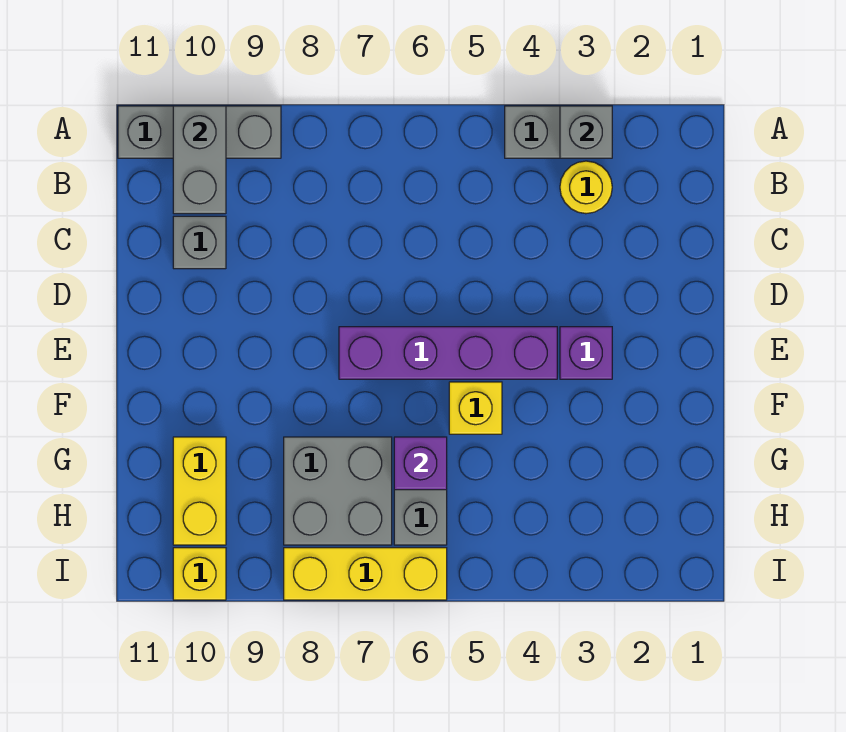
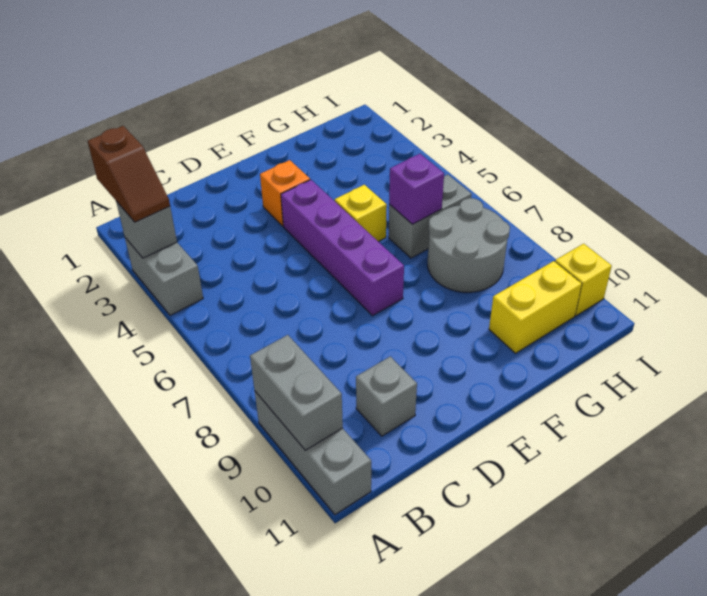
none -> brown 1x2 slope [88,126,170,222]
grey 1x2 brick [173,106,226,214] -> grey 1x2 brick turned to [250,335,343,450]
yellow 1x1 round brick [560,161,612,214] -> none
purple 1x1 brick [560,327,612,379] -> orange 1x1 brick [260,160,310,226]
grey 2x2 brick [284,437,392,545] -> grey 2x2 round brick [428,198,510,292]
yellow 1x3 brick [284,548,447,600] -> none

